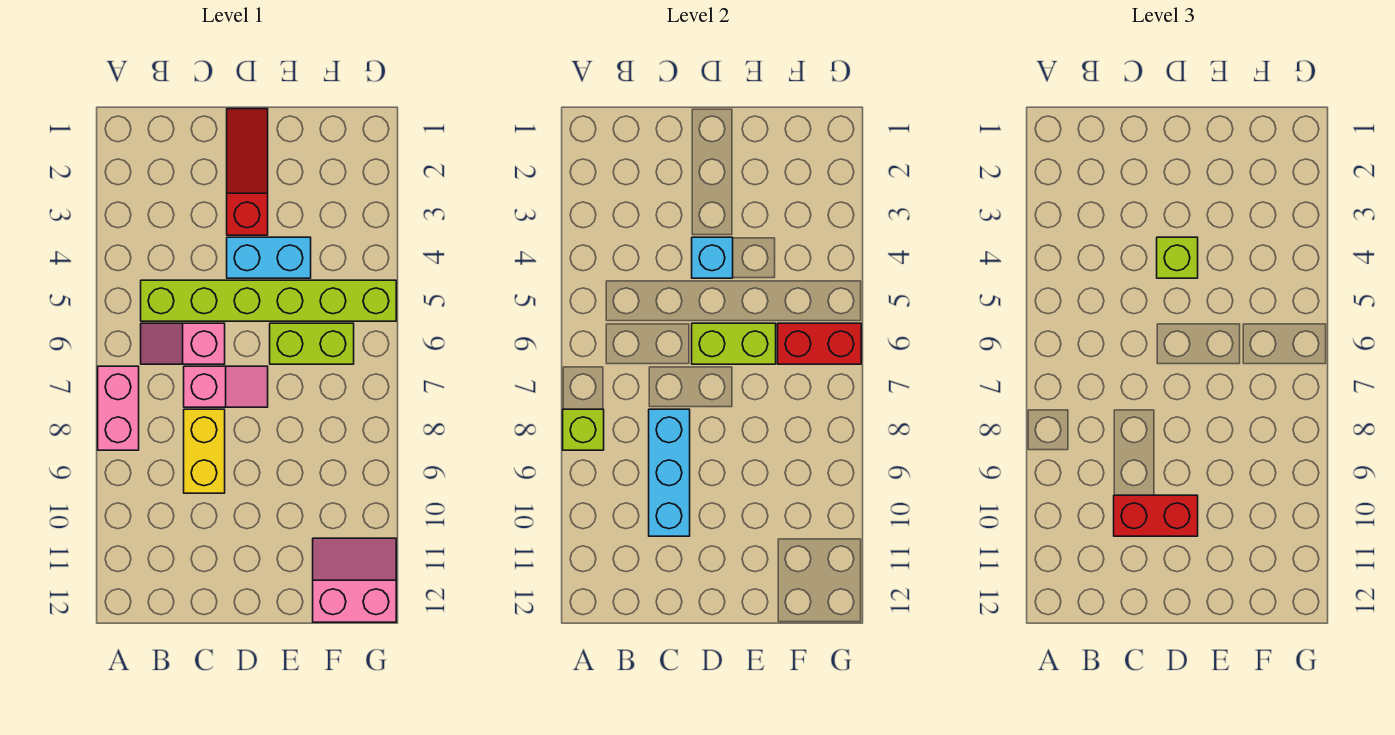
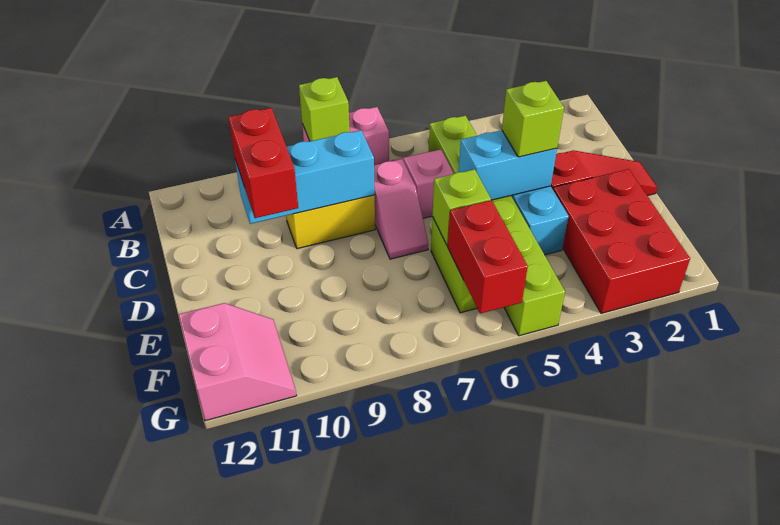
cyan 1x1 brick [692,237,733,278] -> cyan 1x2 brick [459,130,557,200]
lime 1x2 brick [692,323,776,364] -> lime 1x1 brick [432,169,491,246]
none -> red 2x3 brick [553,169,690,313]

